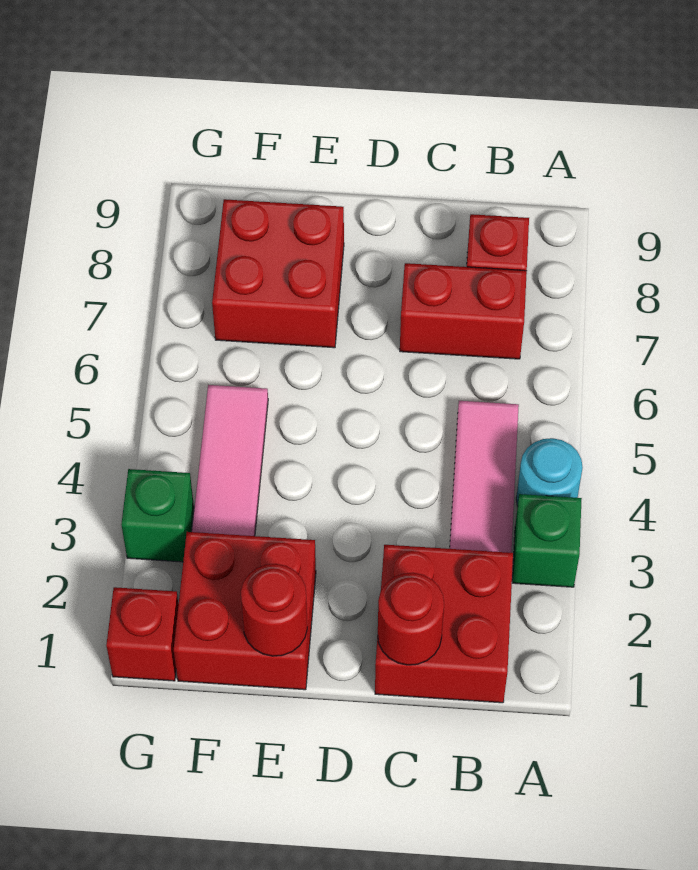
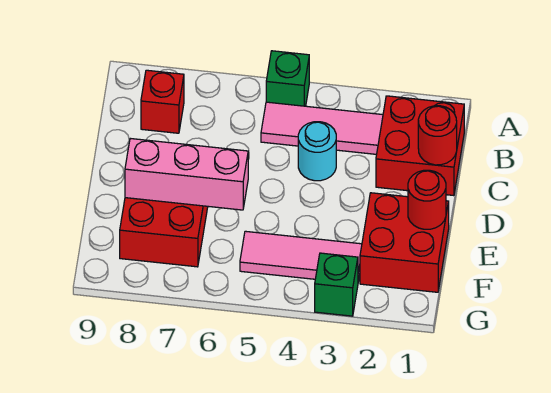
green 1x1 brick [512,494,582,587] -> green 1x1 brick moved to [266,51,309,106]
cyan 1x1 round brick [516,438,583,507] -> cyan 1x1 round brick moved to [298,122,336,181]
red 1x2 brick [400,263,527,359] -> none
none -> pink 1x3 brick [125,138,248,210]
red 1x1 brick [106,587,179,681] -> none

